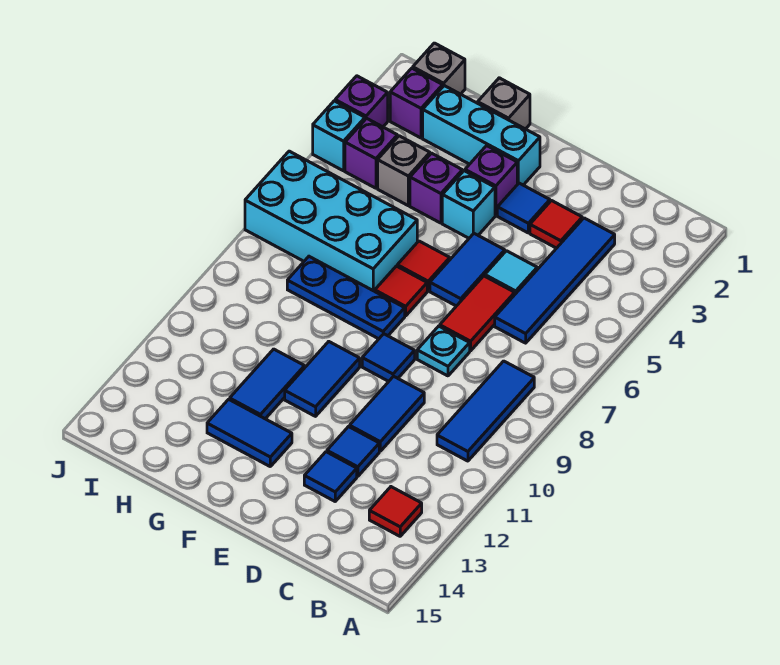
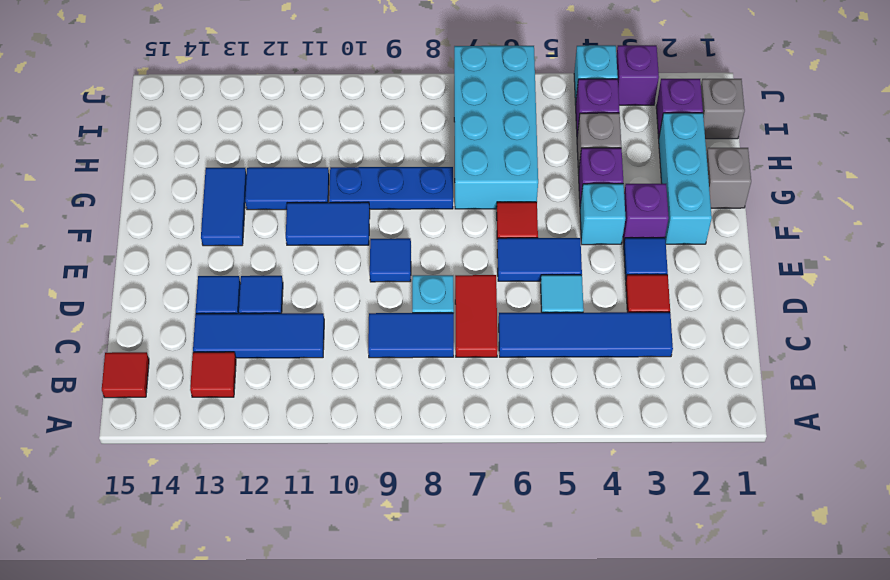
blue 1x3 tile [437,361,534,461] -> blue 1x3 tile moved to [193,313,324,358]
red 1x2 tile [440,276,515,351] -> red 1x2 tile turned to [455,275,498,357]
blue 1x2 tile [350,376,424,451] -> blue 1x2 tile moved to [368,313,454,358]
red 1x1 tile [375,266,427,316] -> red 1x1 tile moved to [102,352,149,398]
blue 1x3 plate [287,257,405,339] -> blue 1x3 plate turned to [329,167,453,209]

